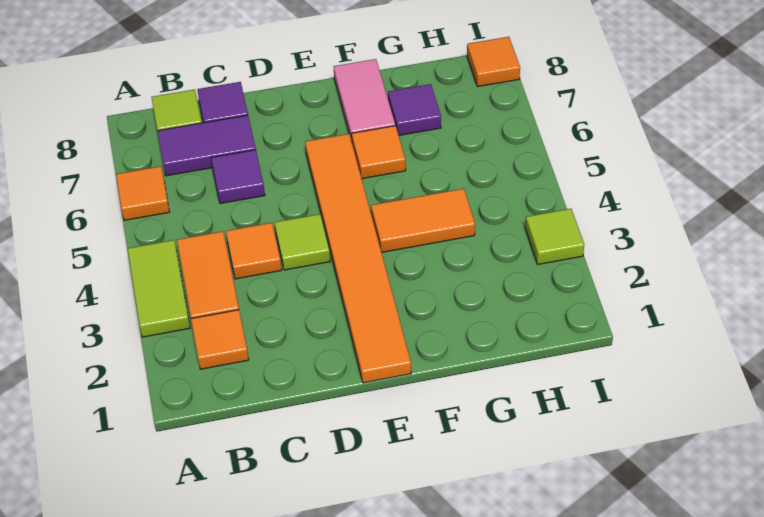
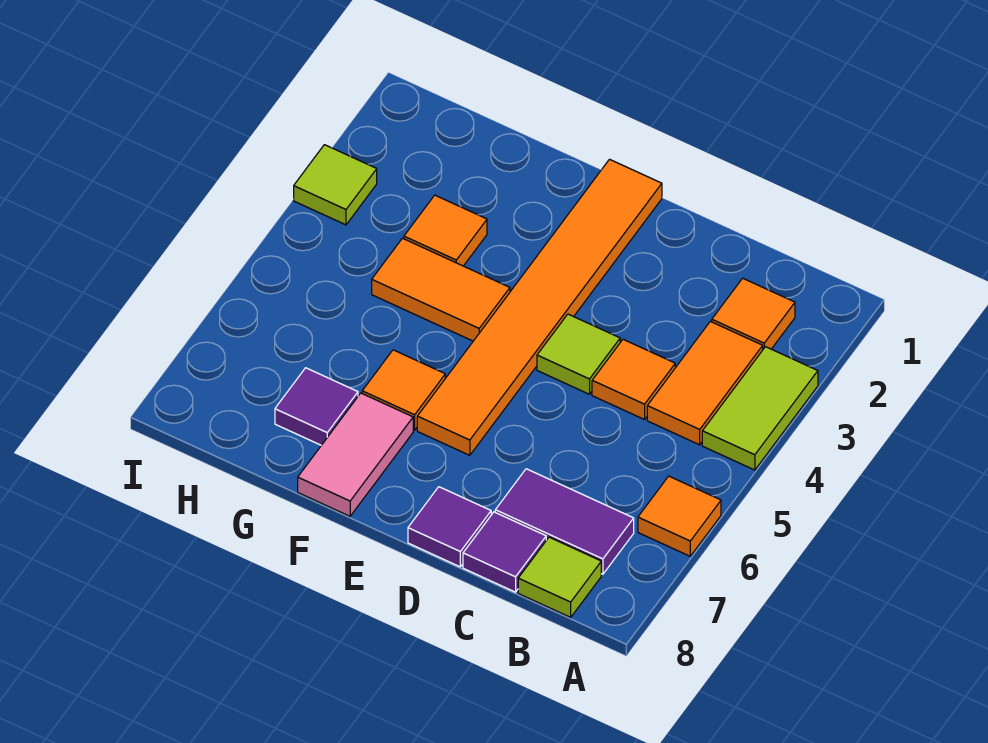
purple 1x1 tile [211,150,265,204] -> purple 1x1 tile moved to [408,487,491,567]
orange 1x1 tile [467,37,520,87] -> orange 1x1 tile moved to [404,195,487,266]

